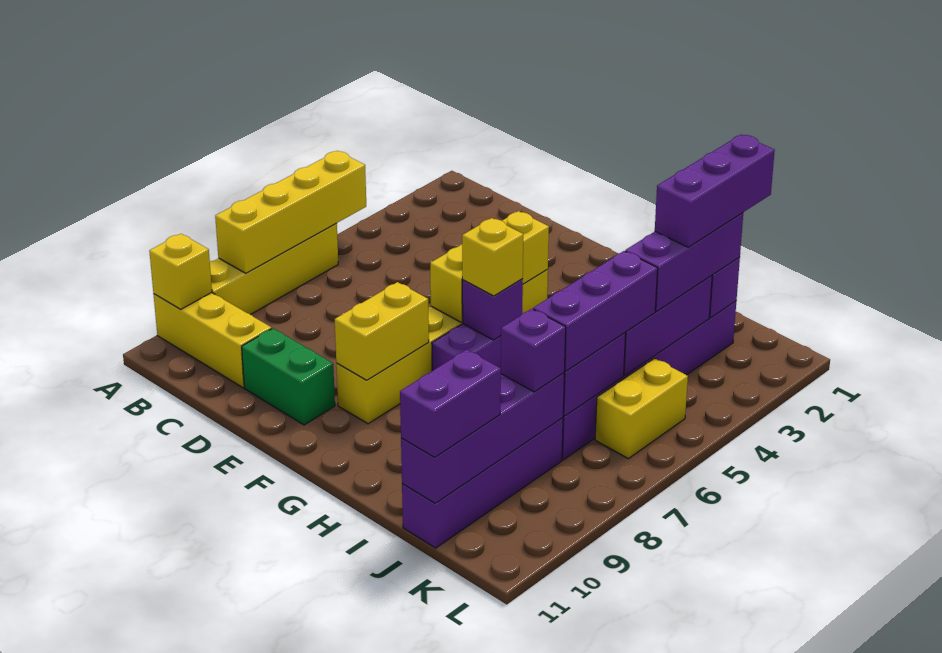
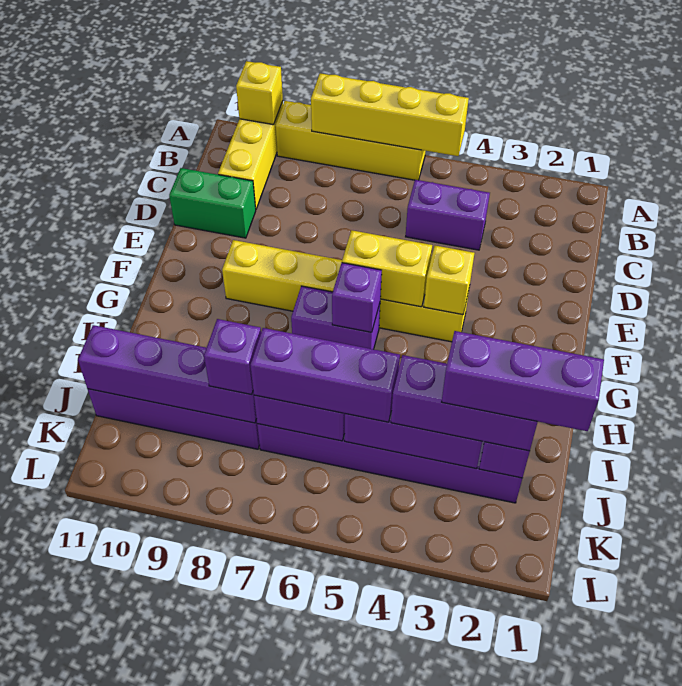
green 1x2 brick [242,328,335,425] -> green 1x2 brick turned to [169,168,256,238]
yellow 1x2 brick [335,282,429,380] -> none
yellow 1x1 brick [462,218,523,296] -> none
purple 1x2 brick [400,349,501,457] -> purple 1x2 brick moved to [406,180,490,250]
yellow 1x2 brick [595,358,688,458] -> none

